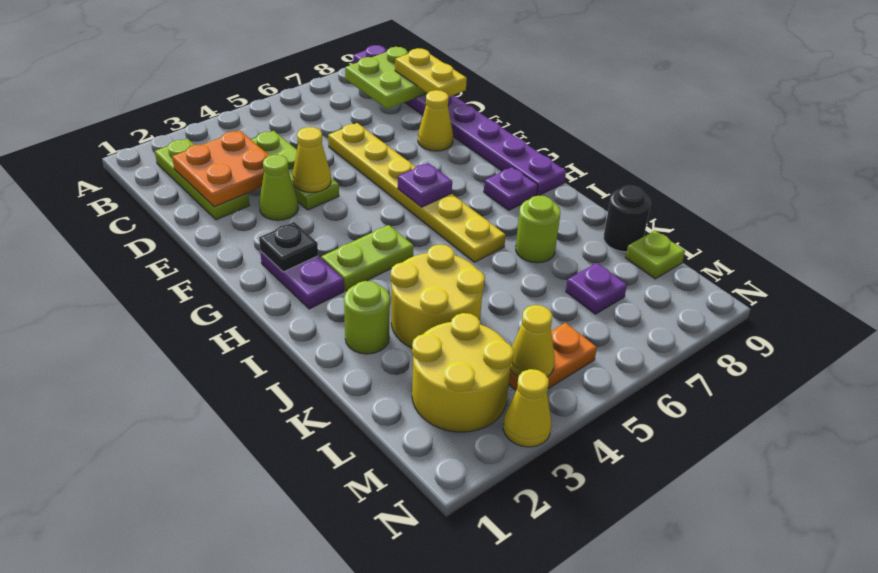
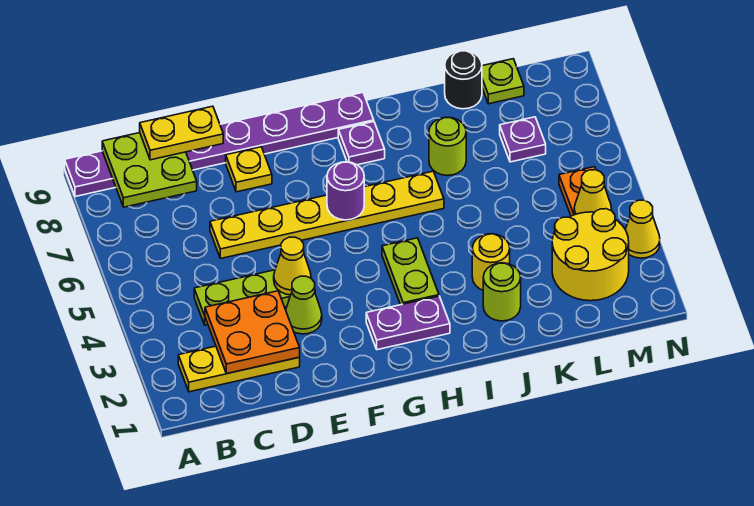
lime 1x3 plate [155,139,249,220] -> yellow 1x3 plate [178,346,300,392]
yellow 1x1 cone [418,90,453,151] -> yellow 1x1 plate [226,147,272,192]
black 1x1 plate [259,222,318,272] -> none
purple 1x1 plate [398,163,452,207] -> purple 1x1 round brick [327,162,364,220]
yellow 2x2 round brick [391,245,485,348] -> yellow 1x1 round brick [472,234,510,290]

